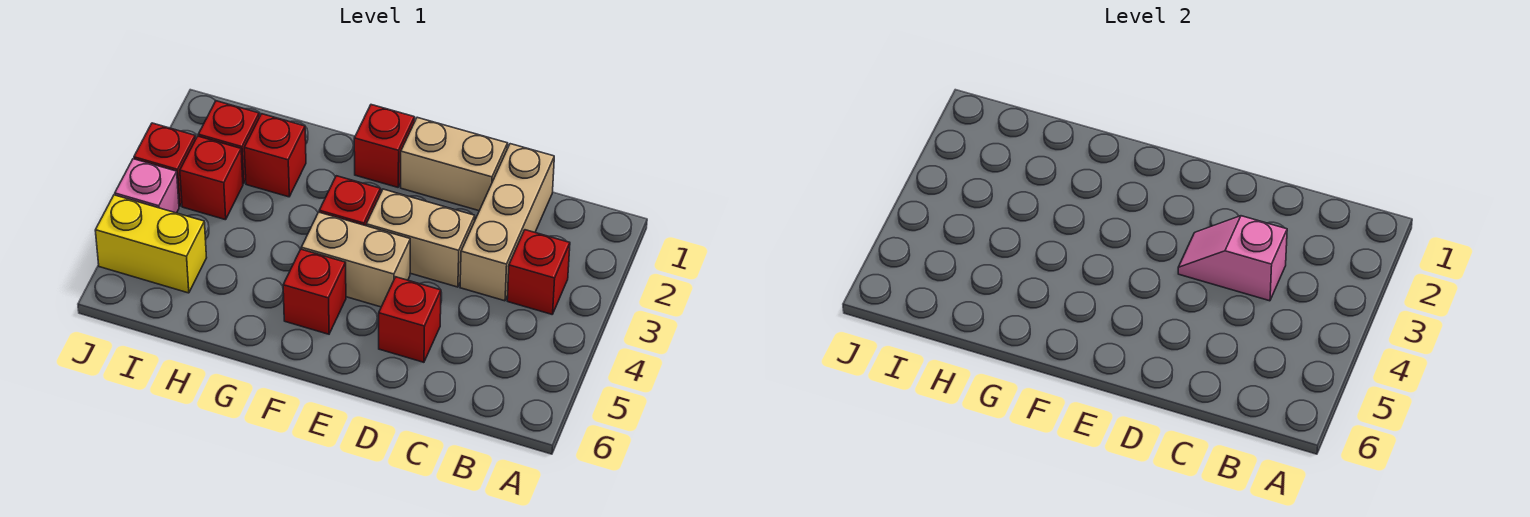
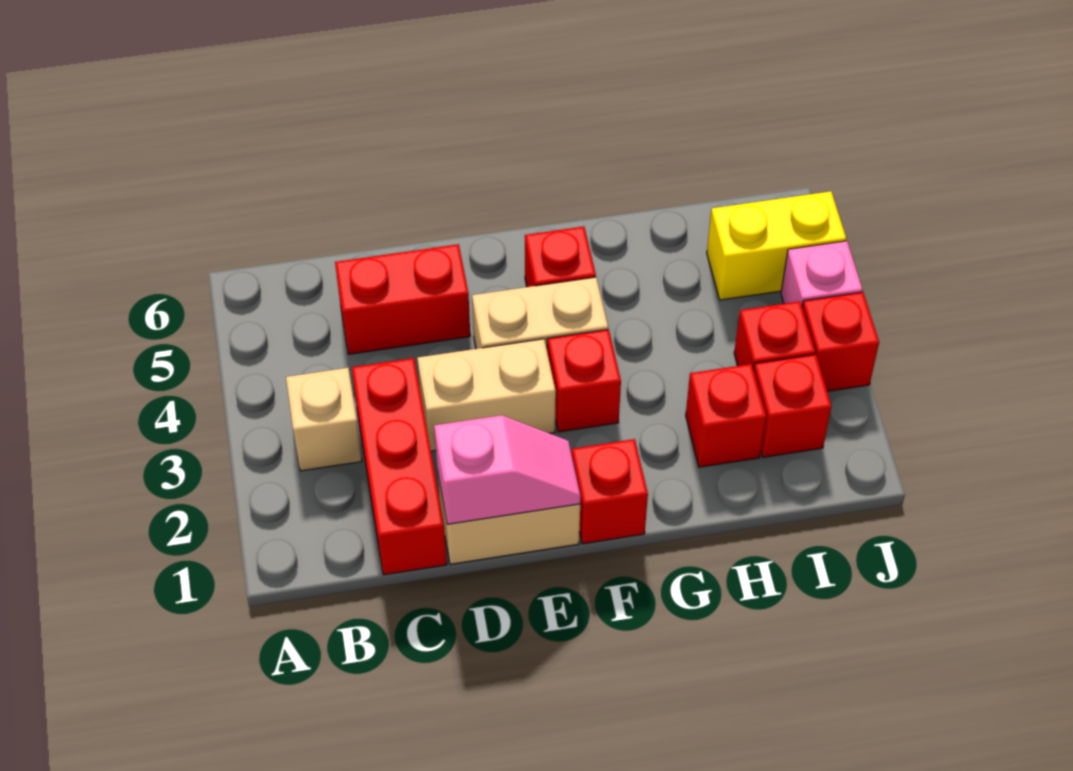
red 1x1 brick [507,230,570,314] -> tan 1x1 brick [286,368,362,471]
tan 1x3 brick [460,144,554,301] -> red 1x3 brick [352,358,447,575]
pink 1x2 slope [1178,216,1287,301] -> pink 1x2 slope moved to [434,415,581,524]
red 1x1 brick [379,277,441,362] -> red 1x2 brick [335,244,470,354]

